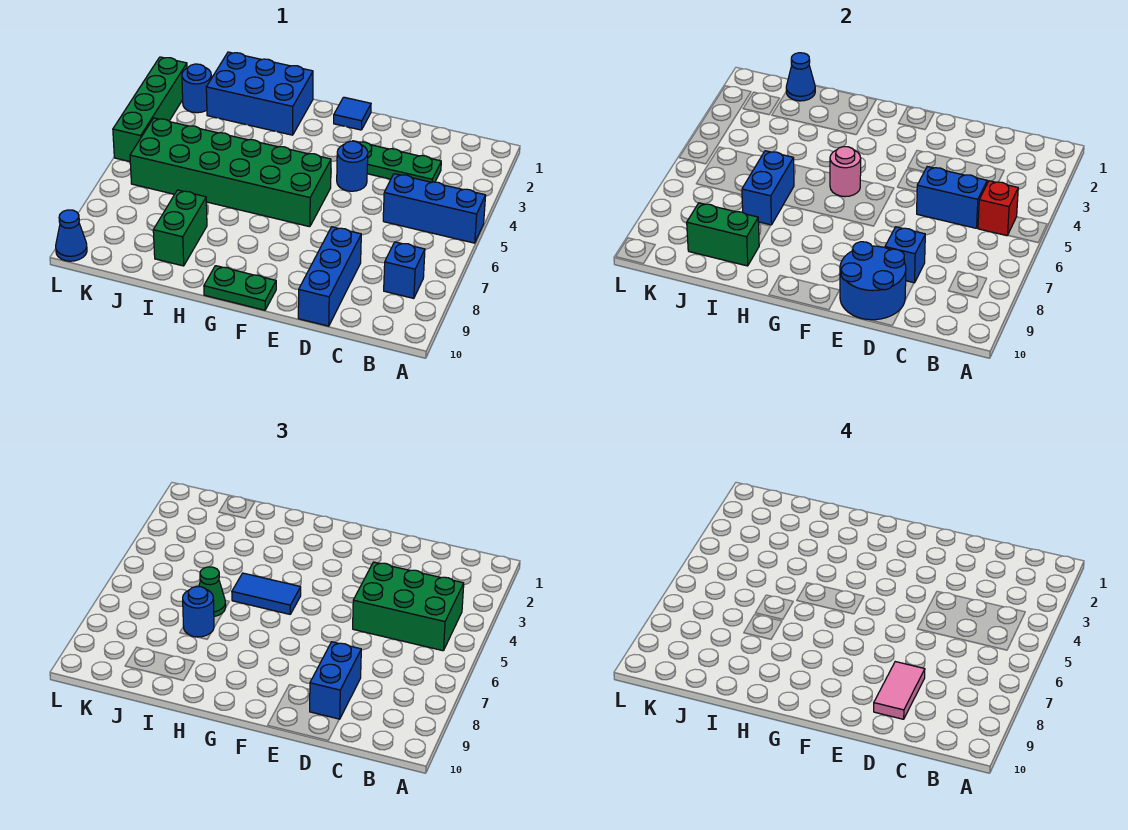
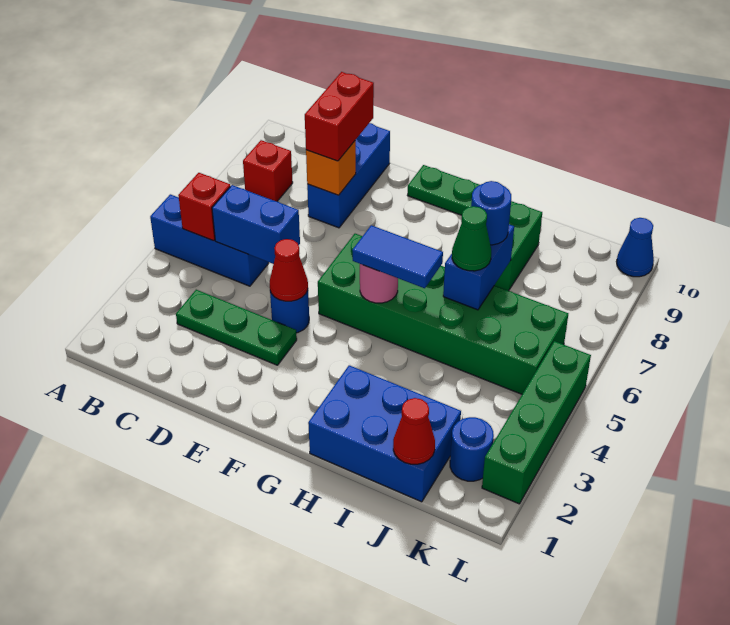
green 2x3 brick [353,562,464,651] -> none
blue 1x1 brick [384,242,425,298] -> red 1x1 brick [243,140,293,201]
blue 1x1 brick [885,227,925,283] -> orange 1x1 brick [306,140,356,195]
blue 1x2 brick [310,642,361,719] -> red 1x2 brick [305,72,374,161]
pink 1x2 tile [874,662,925,719] -> none
blue 2x2 round brick [840,242,906,320] -> none
none -> red 1x1 cone [270,239,308,301]
blue 1x1 tile [334,97,371,130] -> none
green 1x2 brick [687,203,759,266] -> none
blue 1x1 cone [786,53,815,101] -> red 1x1 cone [393,398,435,464]

